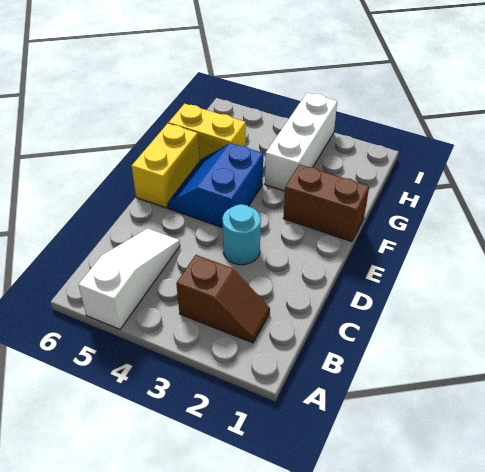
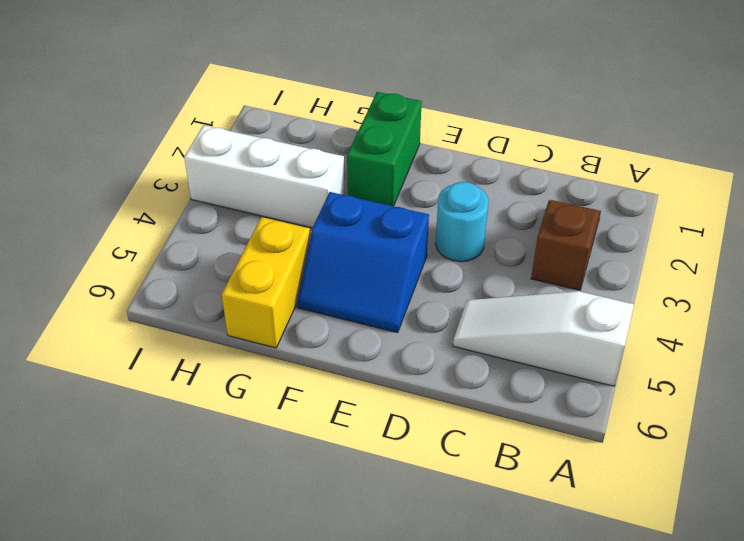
yellow 1x2 brick [132,123,199,208] -> none
brown 1x2 brick [284,164,369,242] -> green 1x2 brick [347,92,422,206]

